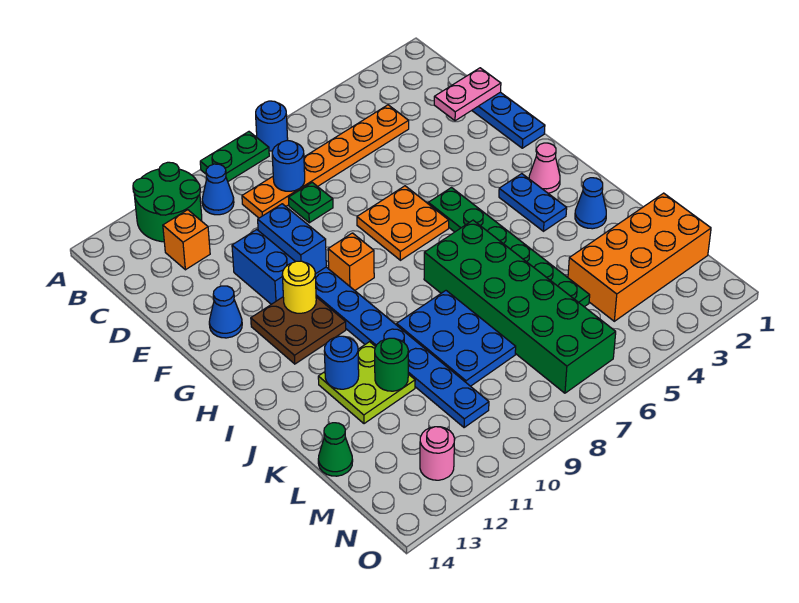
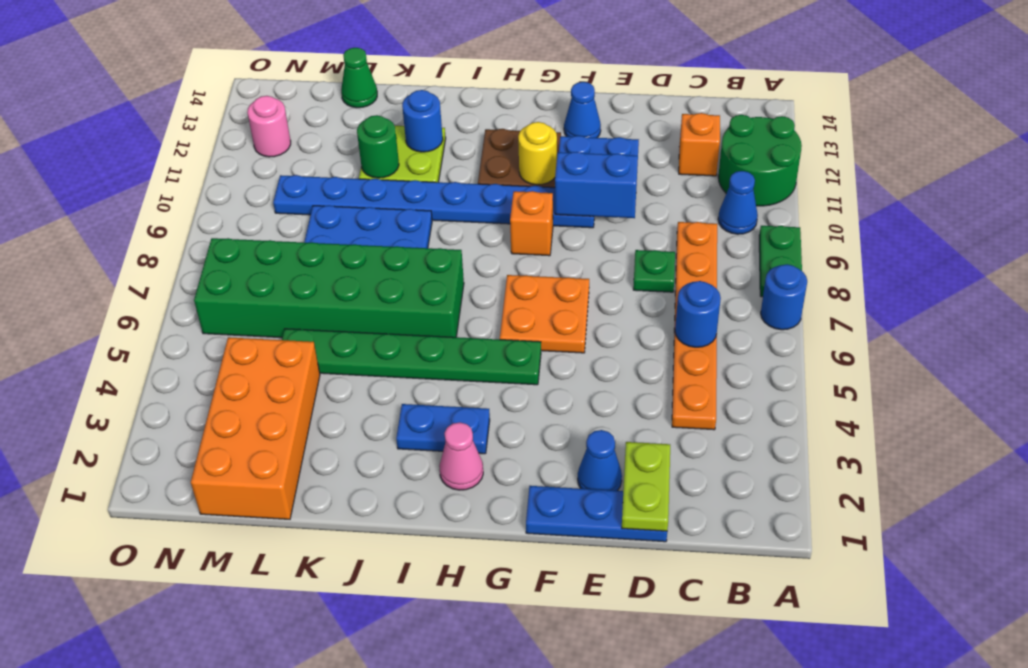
blue 1x1 round brick [272,141,305,191] -> blue 1x1 round brick moved to [675,281,721,347]
pink 1x2 plate [434,68,501,121] -> lime 1x2 plate [622,442,670,531]
blue 1x1 cone [575,178,606,229] -> blue 1x1 cone moved to [578,430,622,491]

